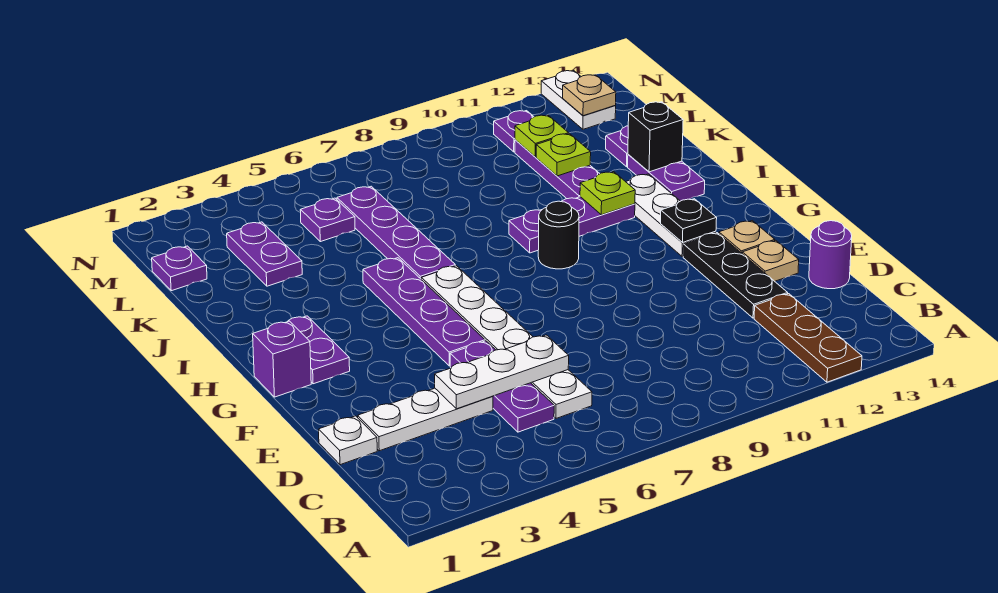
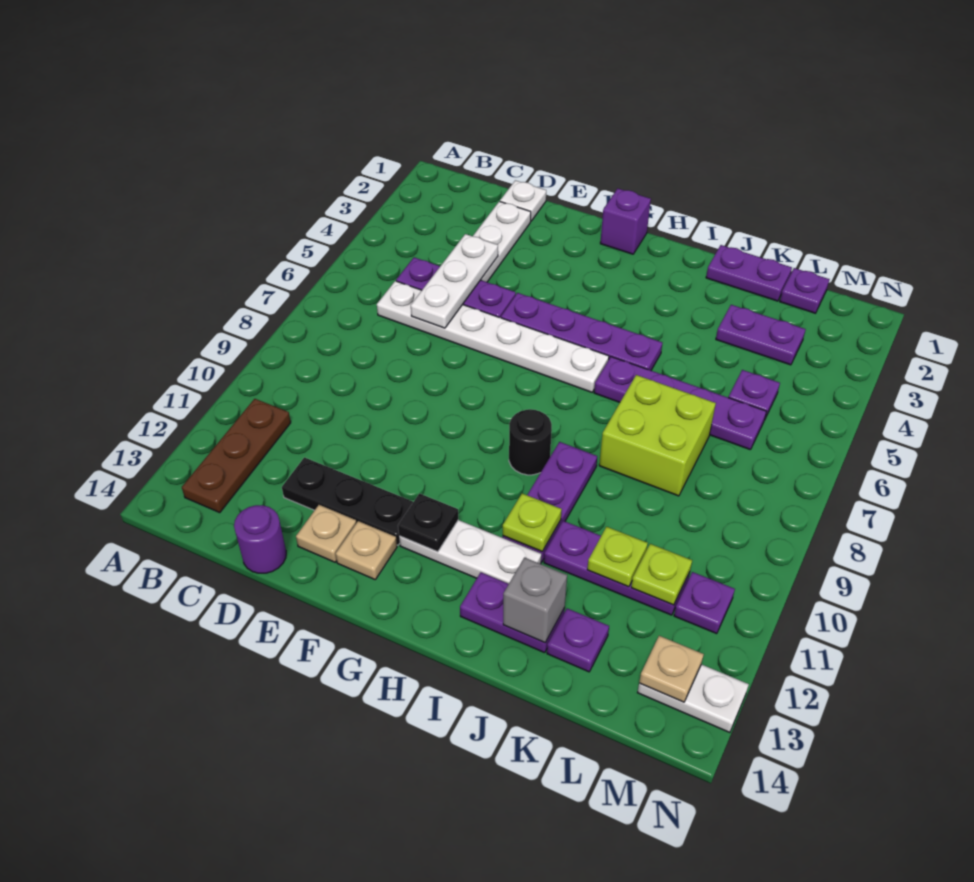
brown 1x3 plate [754,294,862,382] -> brown 1x3 plate turned to [182,399,291,513]
purple 1x2 plate [288,316,350,384] -> purple 1x2 plate moved to [706,245,792,301]
none -> lime 2x2 brick [599,375,716,496]
black 1x1 brick [628,102,683,172] -> grey 1x1 brick [503,558,567,643]

